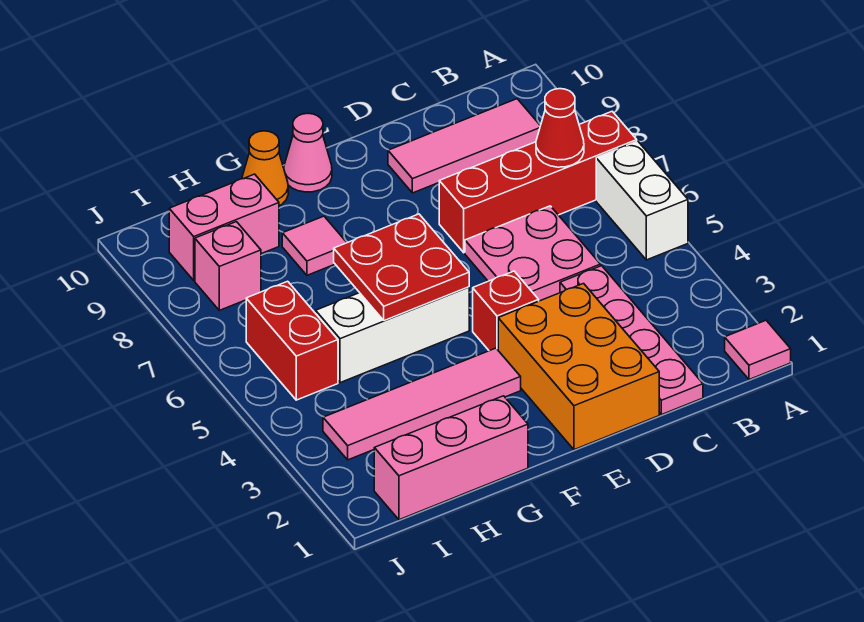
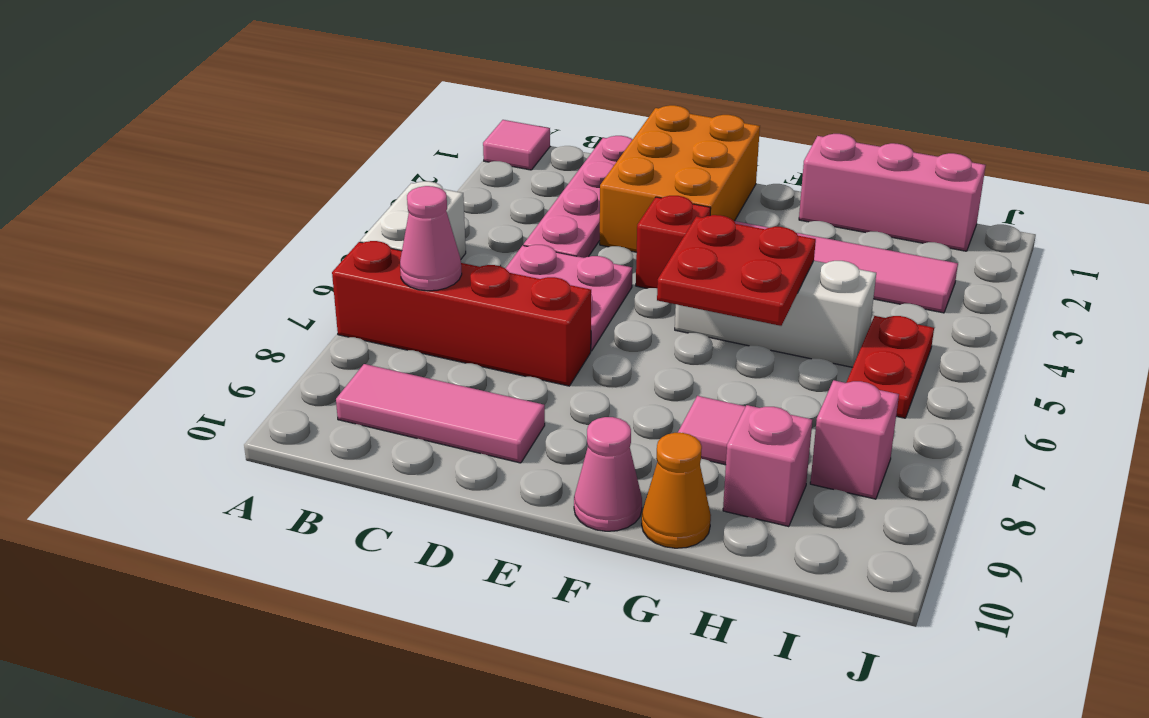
red 1x1 cone [536,89,584,167] -> pink 1x1 cone [400,186,462,291]
pink 1x2 brick [169,174,279,280] -> pink 1x1 brick [723,405,812,527]
red 1x2 brick [246,281,338,400] -> red 1x2 plate [846,316,934,418]

